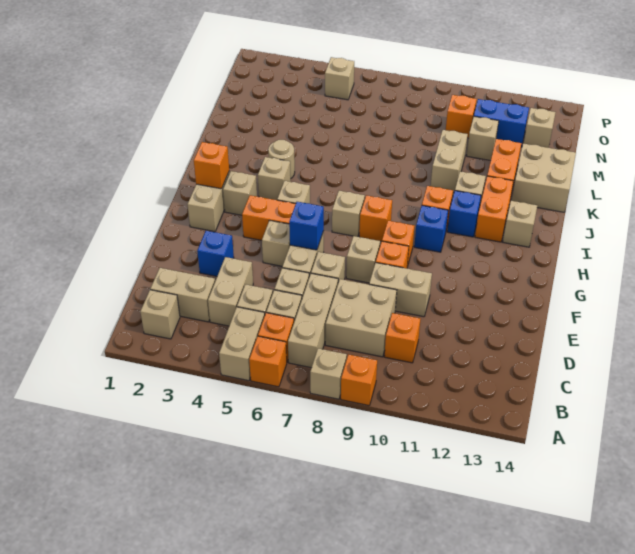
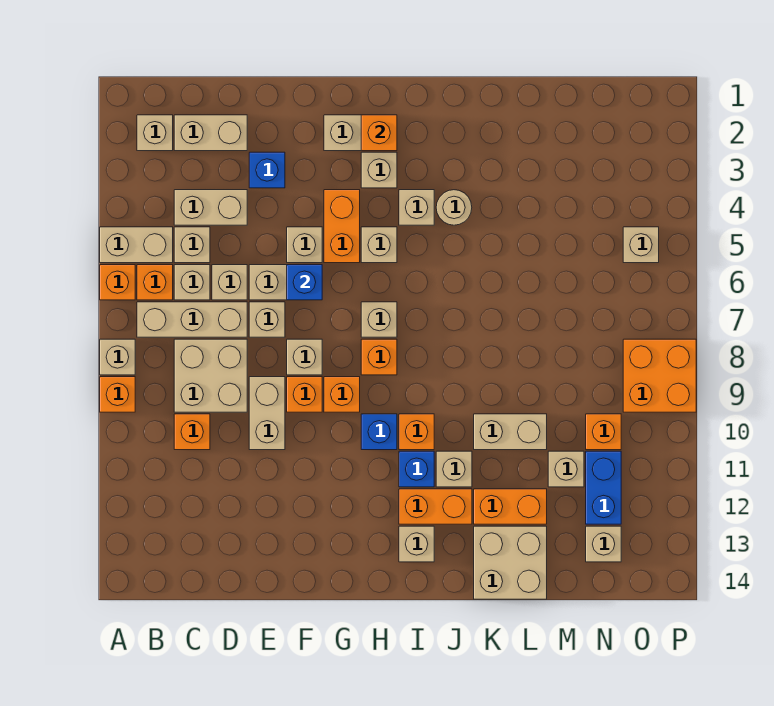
tan 1x2 brick [150,268,215,322] -> tan 1x2 brick turned to [174,115,247,151]
none -> orange 2x2 brick [623,339,696,412]

